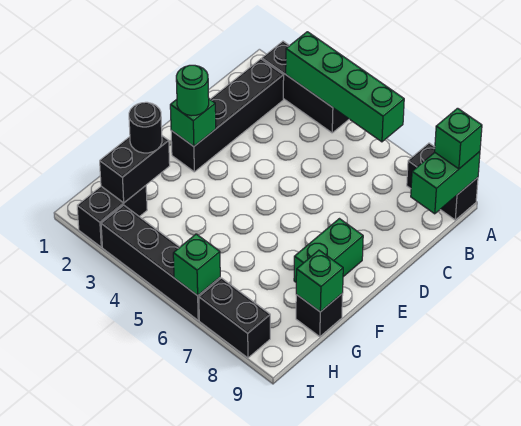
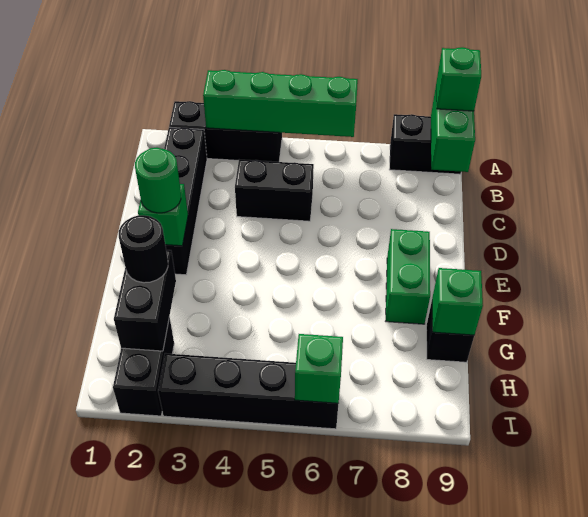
black 1x2 brick [199,278,270,358] -> black 1x2 brick moved to [235,160,314,221]

